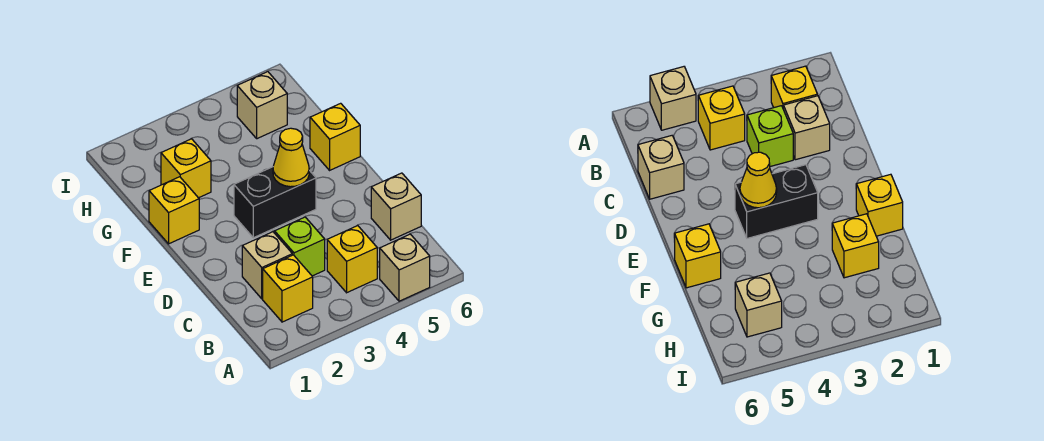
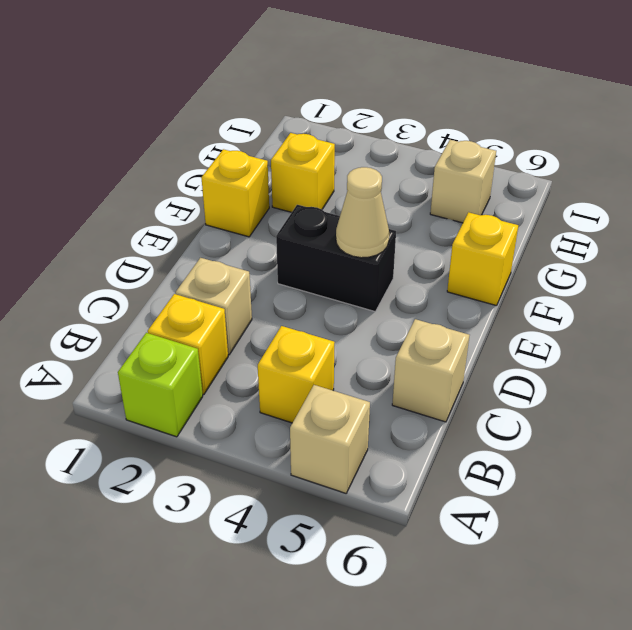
lime 1x1 brick [275,217,325,276] -> lime 1x1 brick moved to [118,333,203,437]
yellow 1x1 cone [273,128,309,187] -> tan 1x1 cone [336,167,389,258]

